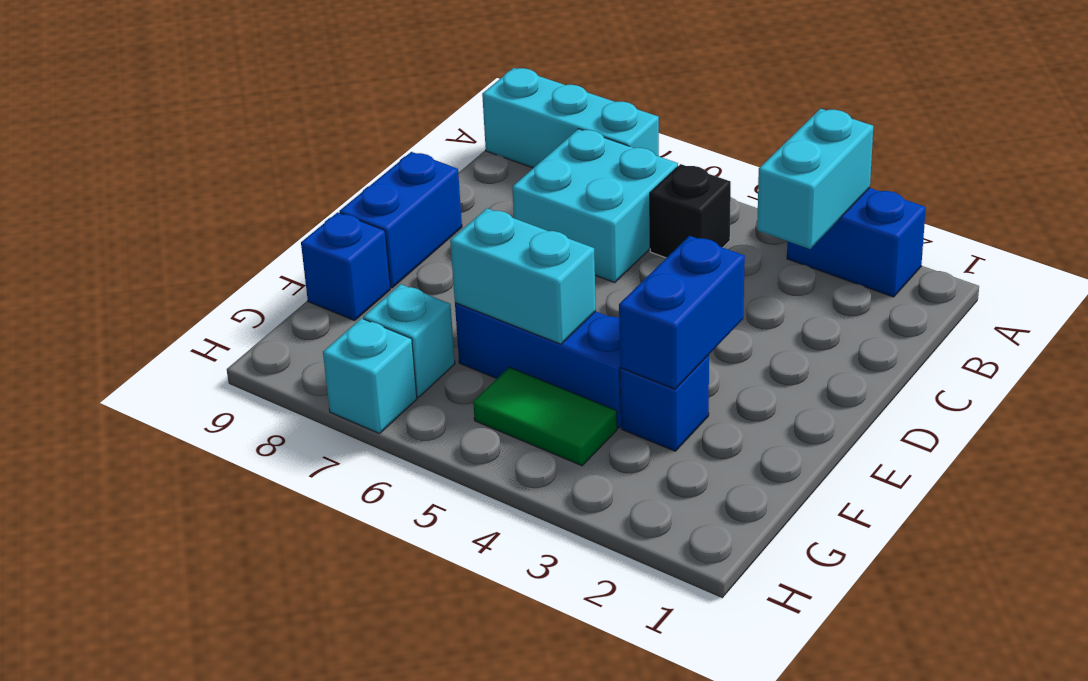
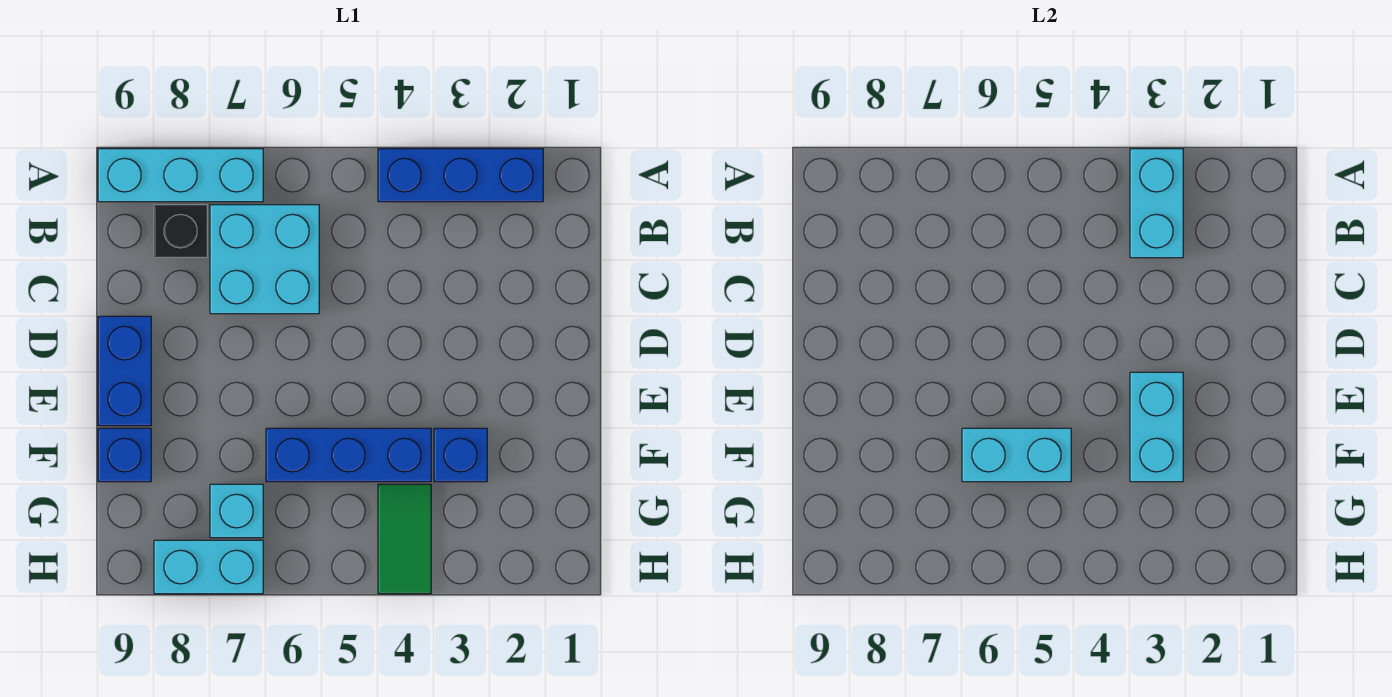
blue 1x2 brick [787,188,926,297] -> blue 1x3 brick [378,149,543,202]
black 1x1 brick [650,164,731,258] -> black 1x1 brick moved to [154,205,207,258]
blue 1x2 brick [619,236,745,389] -> cyan 1x2 brick [1130,372,1183,482]
green 1x2 tile [473,367,617,466] -> green 1x2 tile turned to [378,484,431,594]
cyan 1x1 brick [323,318,417,434] -> cyan 1x2 brick [154,540,263,594]

